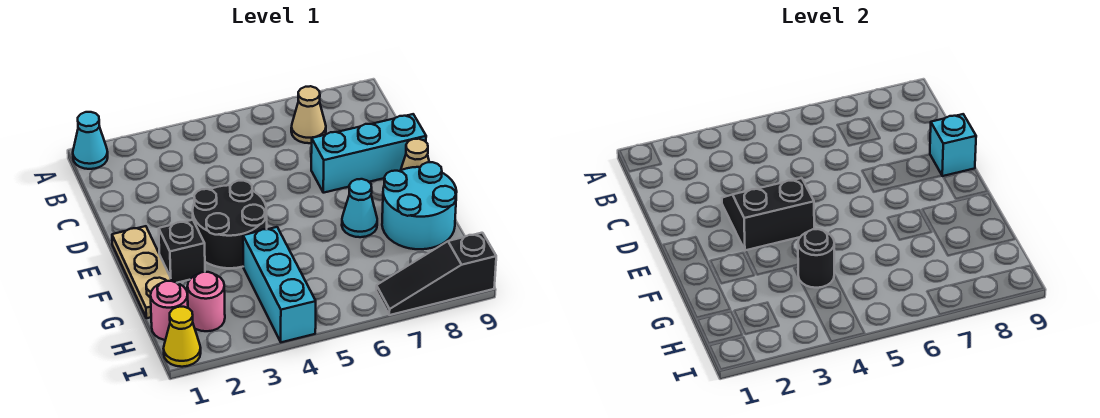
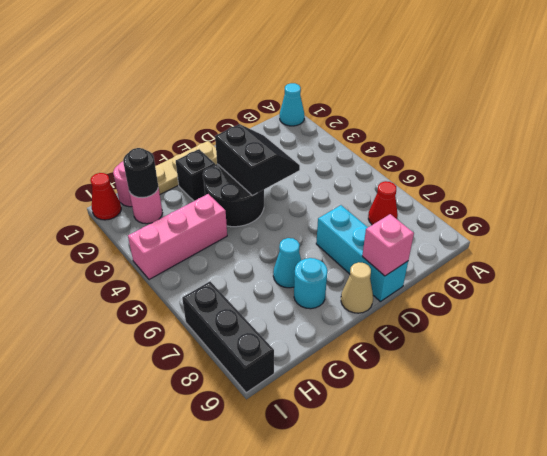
tan 1x1 cone [291,86,326,143] -> red 1x1 cone [368,181,398,225]
cyan 1x1 brick [930,114,976,176] -> pink 1x1 brick [362,214,414,276]
cyan 2x2 round brick [382,162,457,249] -> cyan 1x1 round brick [294,258,328,309]
cyan 1x3 brick [243,227,316,342] -> pink 1x3 brick [128,194,227,280]
black 1x1 round brick [798,229,834,288] -> black 1x1 round brick moved to [123,148,158,198]
yellow 1x1 cone [164,307,201,367] -> red 1x1 cone [90,173,121,220]
black 1x3 slope [376,233,496,315] -> black 1x3 brick [182,282,274,392]

